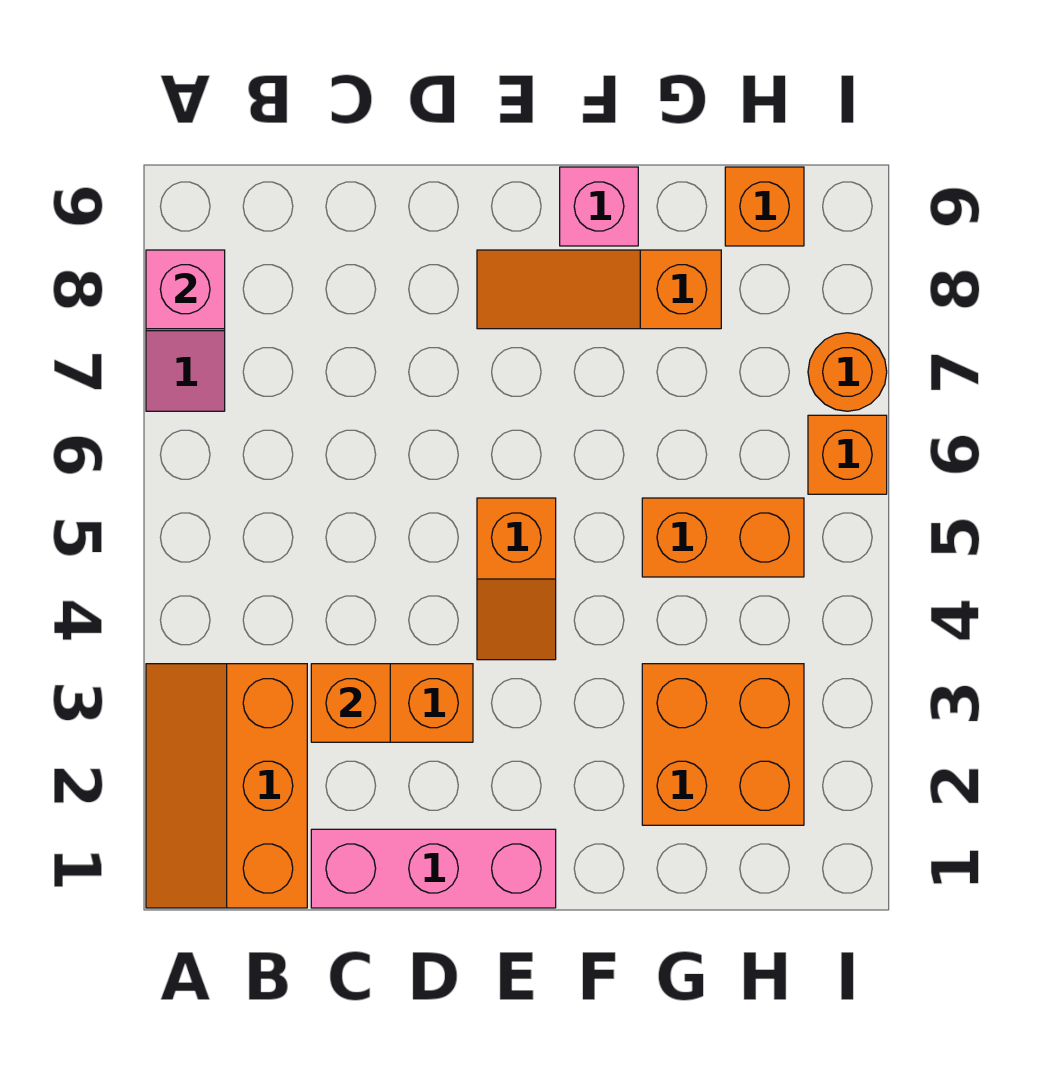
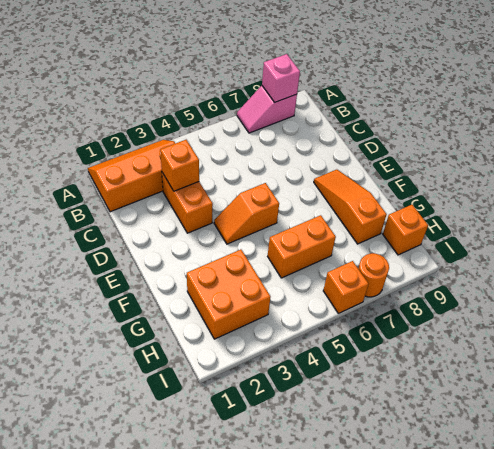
pink 1x3 brick [311,829,556,908] -> none
pink 1x1 brick [560,167,638,246] -> none
orange 1x2 brick [642,498,804,577] -> orange 1x2 brick turned to [268,215,336,278]

